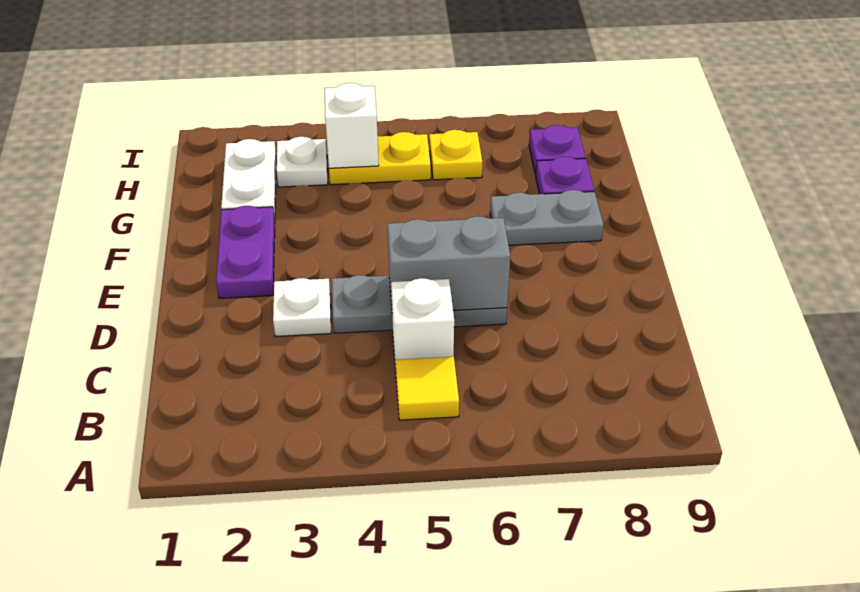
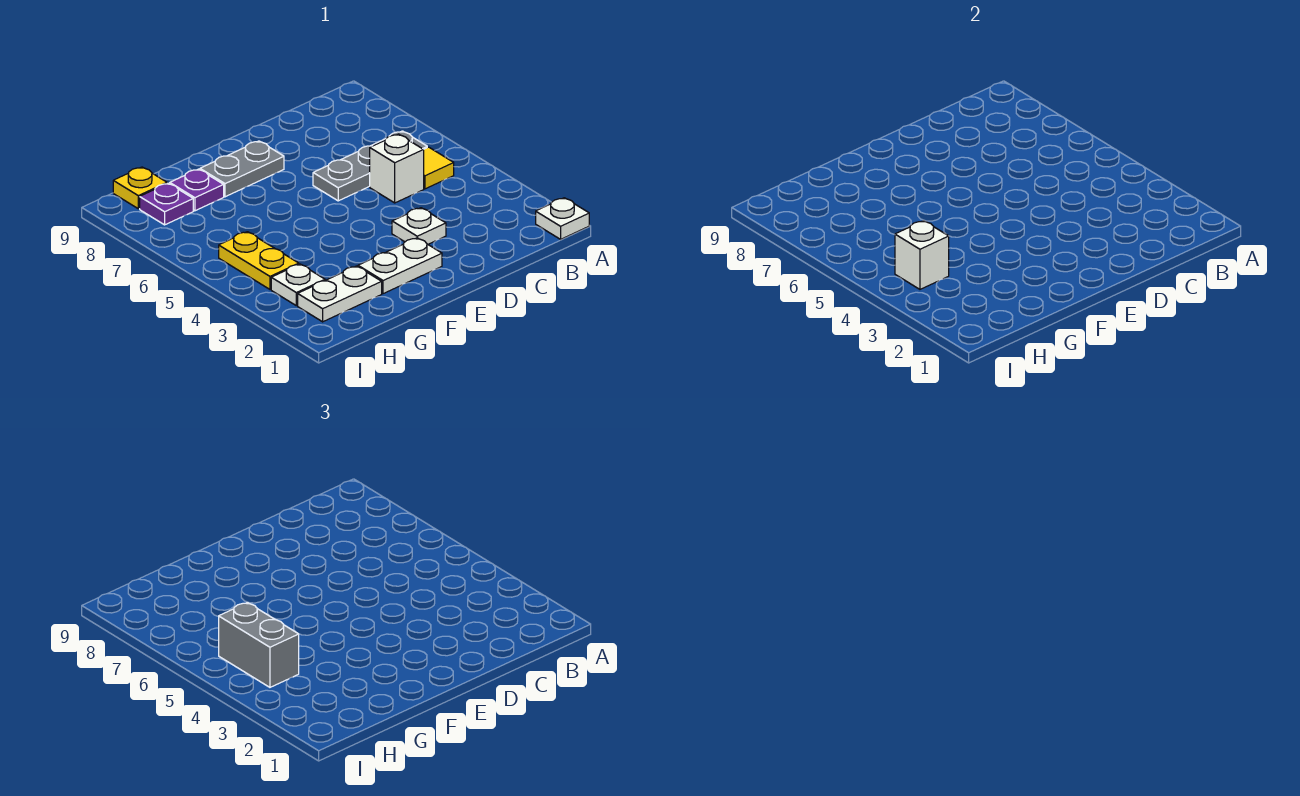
none -> white 1x1 plate [536,198,589,239]
grey 1x3 plate [332,275,507,333] -> grey 1x3 plate turned to [313,131,427,201]
grey 1x2 brick [388,216,510,310] -> grey 1x2 brick moved to [219,603,299,687]
purple 1x2 plate [216,206,275,298] -> white 1x2 plate [358,238,442,294]
grey 1x2 plate [490,190,603,245] -> grey 1x2 plate turned to [200,141,284,197]
yellow 1x1 plate [429,130,482,180] -> yellow 1x1 plate moved to [113,167,167,209]

